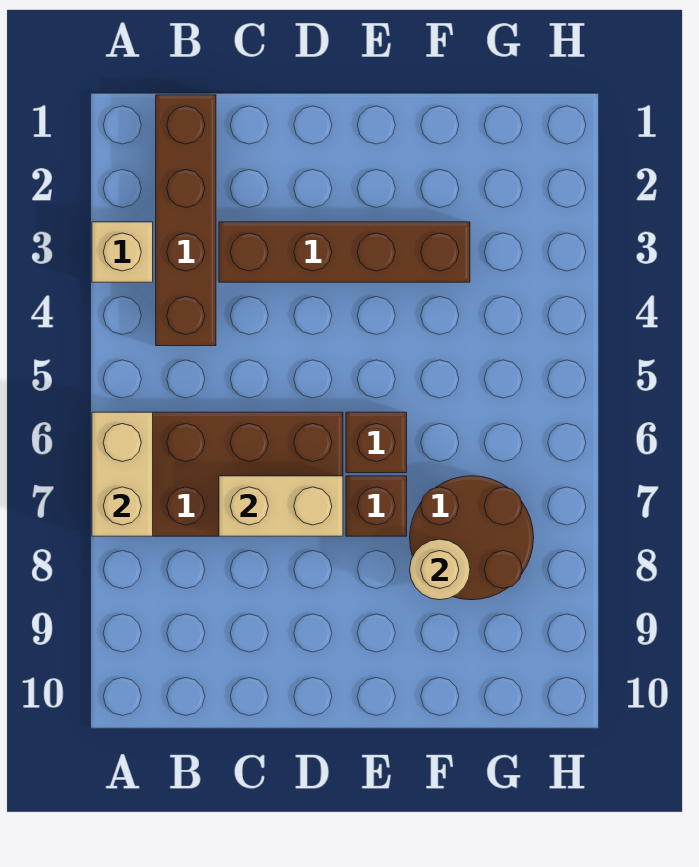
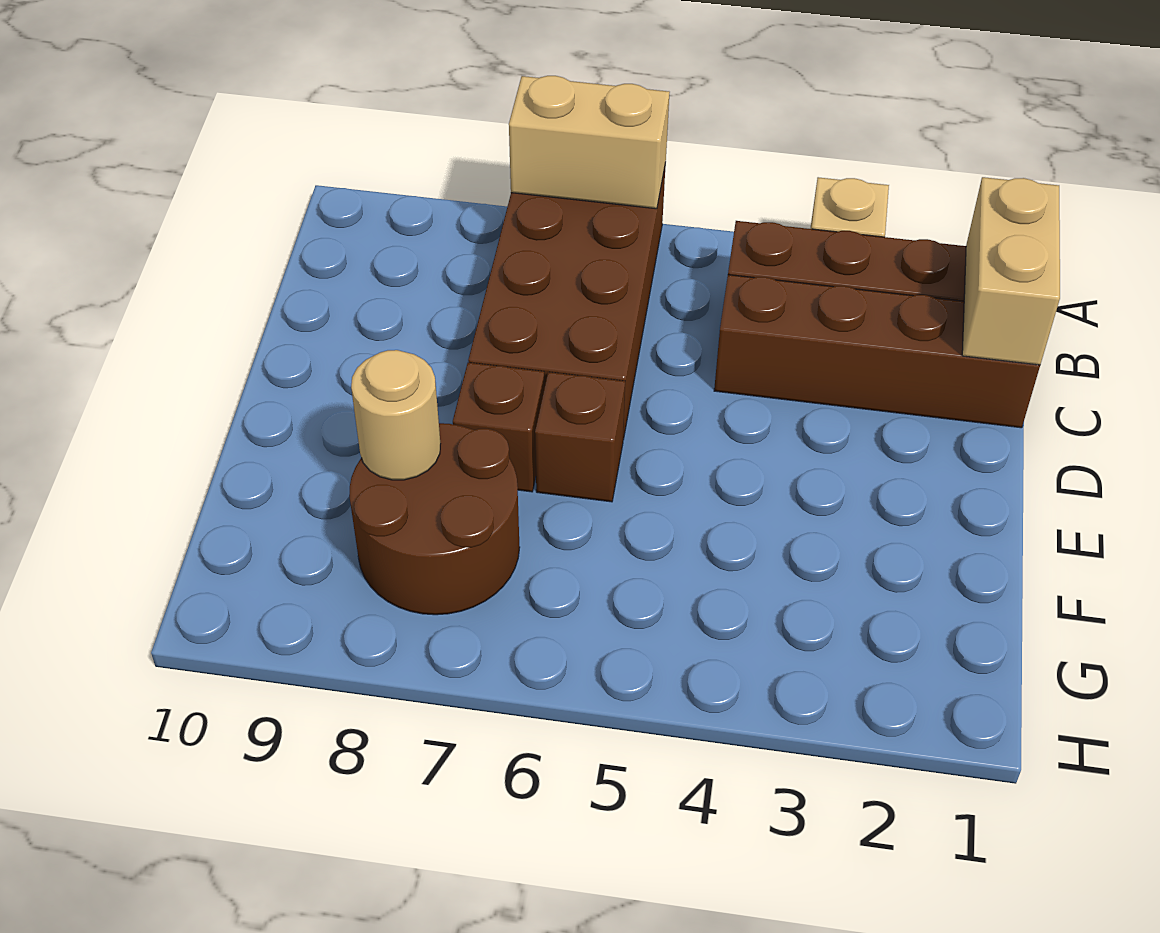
brown 1x4 brick [219,222,470,282] -> brown 1x4 brick turned to [714,275,1040,428]
tan 1x2 brick [219,476,343,536] -> tan 1x2 brick moved to [962,177,1060,365]

